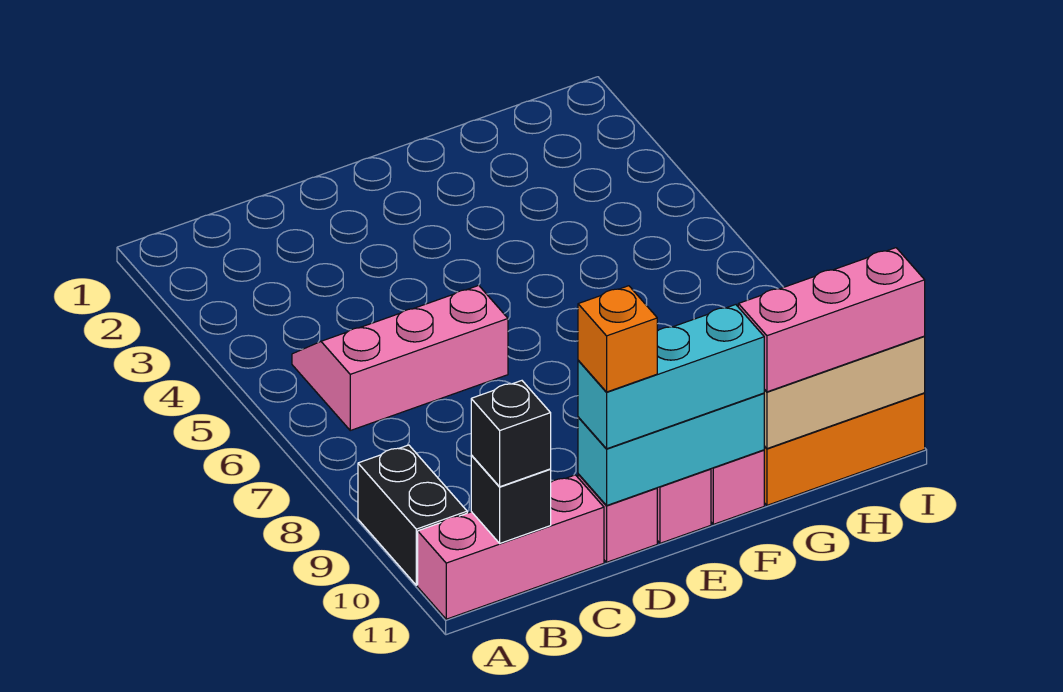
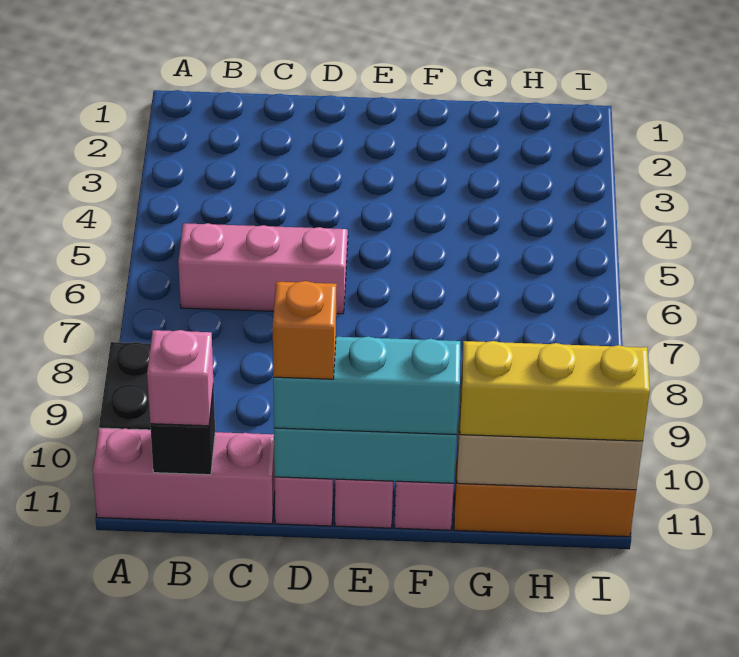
black 1x1 brick [471,381,551,487] -> pink 1x1 brick [147,330,213,426]
pink 1x3 brick [738,248,925,392] -> yellow 1x3 brick [460,341,650,441]

